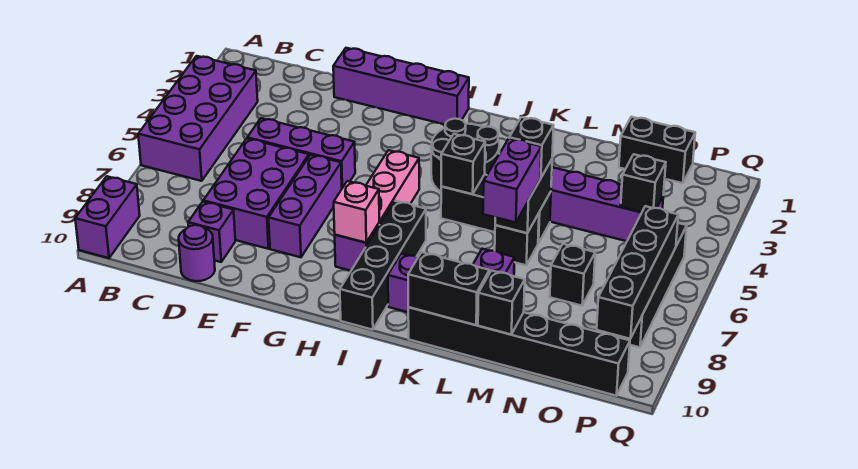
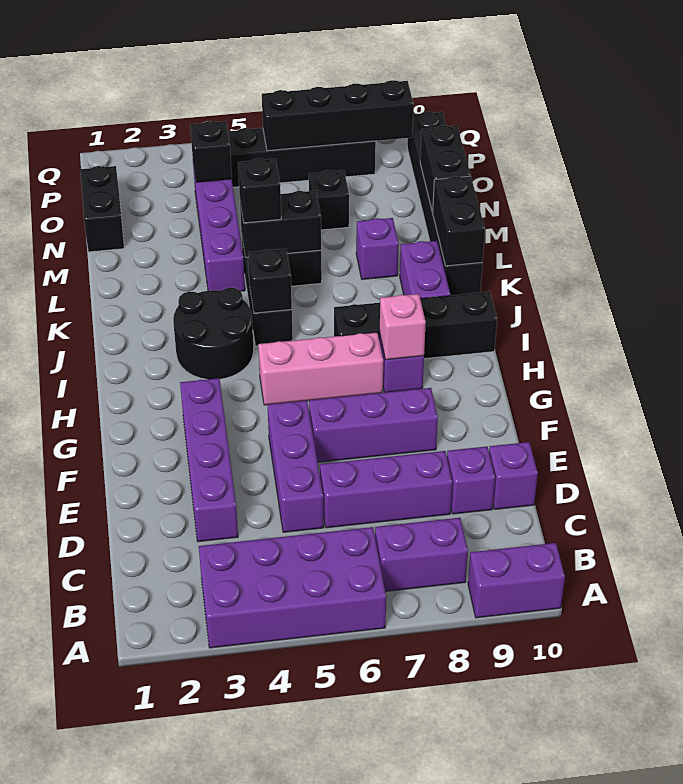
purple 2x3 brick [203,139,309,249] -> purple 1x3 brick [320,451,452,528]
purple 1x1 round brick [179,225,215,281] -> purple 1x1 brick [489,442,538,509]
purple 1x4 brick [333,48,469,124] -> purple 1x4 brick moved to [180,378,238,542]
purple 1x2 brick [483,138,541,223] -> purple 1x2 brick moved to [375,518,468,591]
black 1x1 brick [478,270,525,334] -> black 1x2 brick [420,125,471,212]

